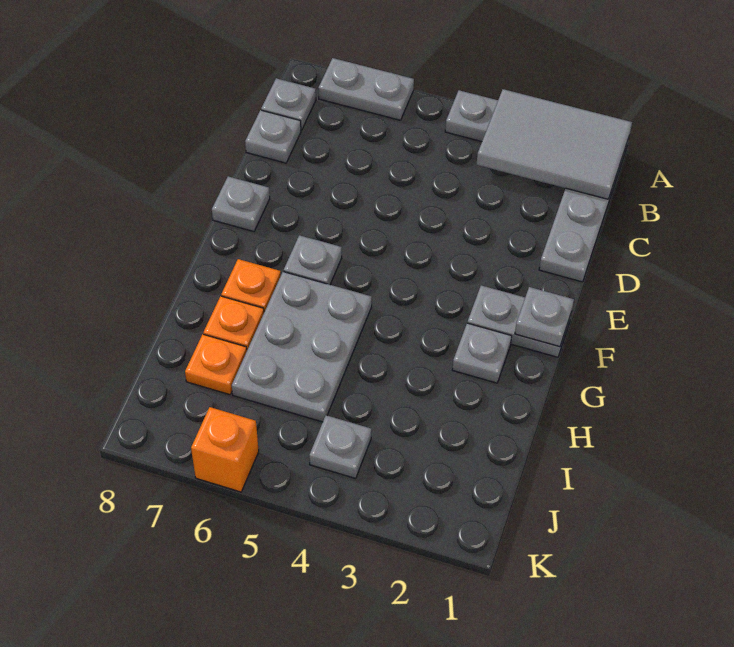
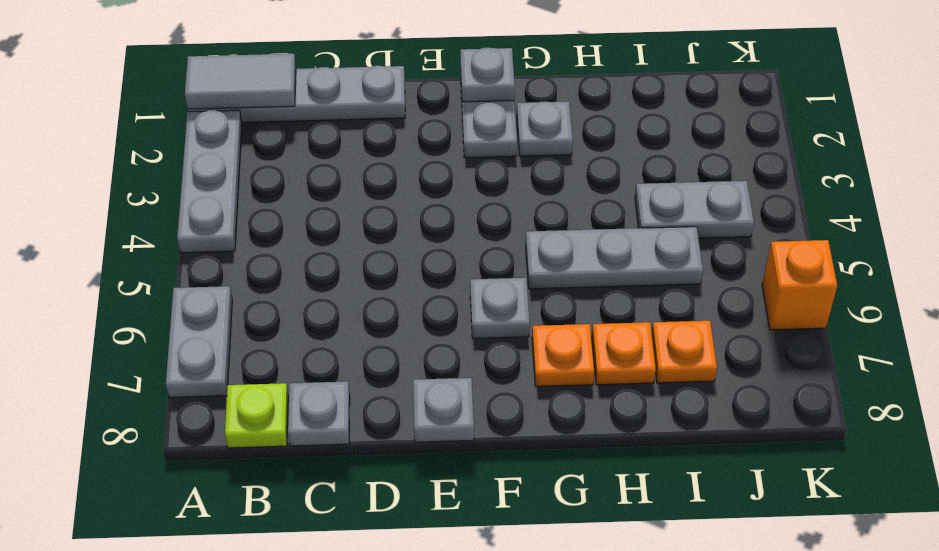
grey 2x3 tile [477,89,632,199] -> grey 1x2 tile [185,54,296,109]
grey 1x1 plate [261,78,316,130] -> lime 1x1 plate [225,383,288,448]
grey 2x3 plate [232,272,372,422] -> grey 1x3 plate [526,227,703,289]
grey 1x1 plate [309,415,372,478] -> grey 1x2 plate [635,181,754,238]

